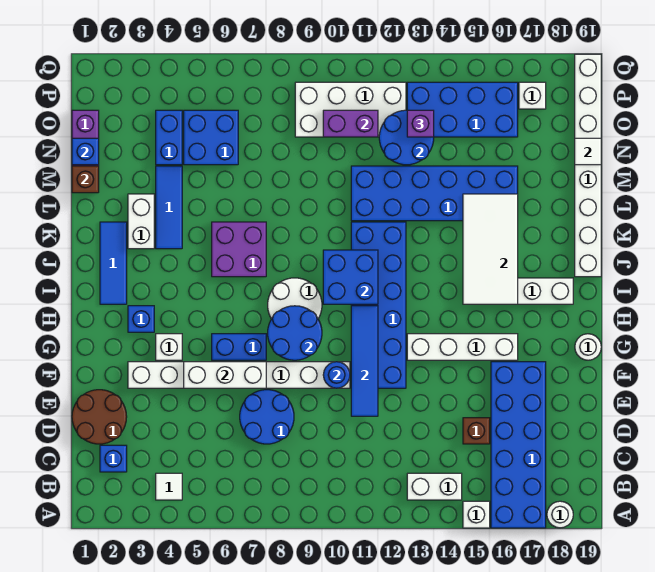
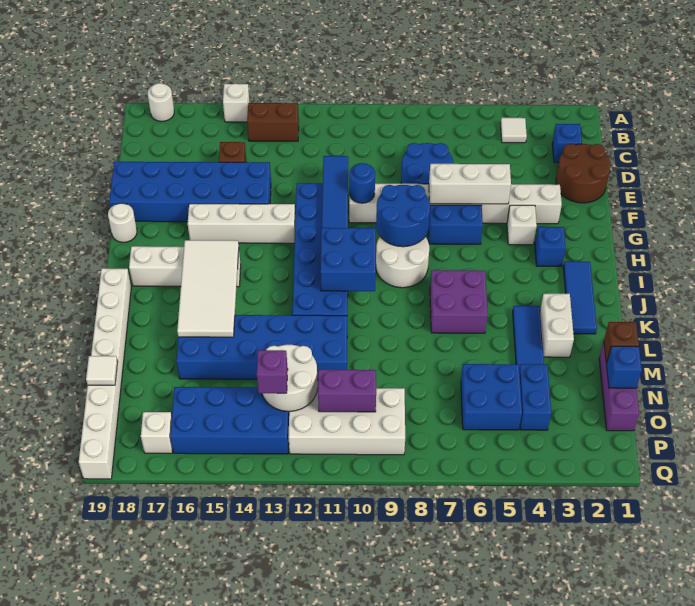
blue 2x6 brick [491,362,546,528] -> blue 2x6 brick turned to [109,162,271,222]
white 1x2 brick [407,473,462,500] -> brown 1x2 brick [247,103,299,141]
blue 2x2 round brick [379,110,434,165] -> white 2x2 round brick [262,345,318,411]

